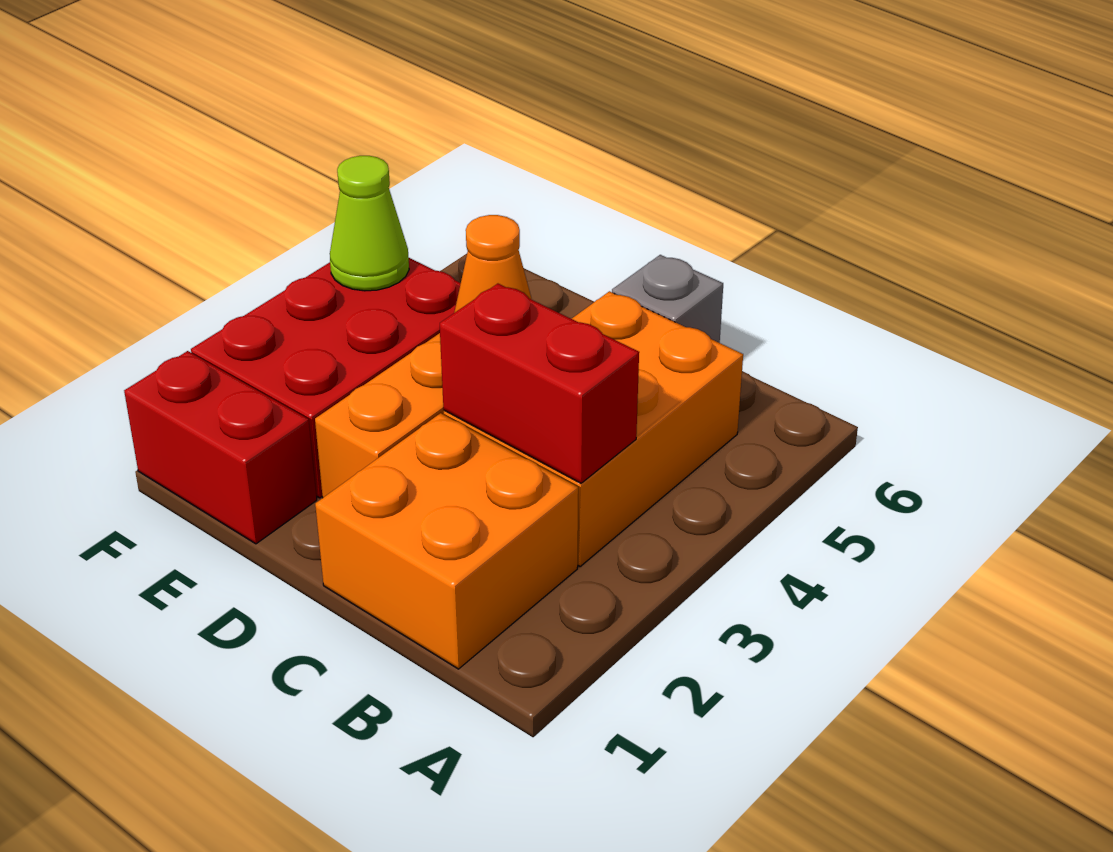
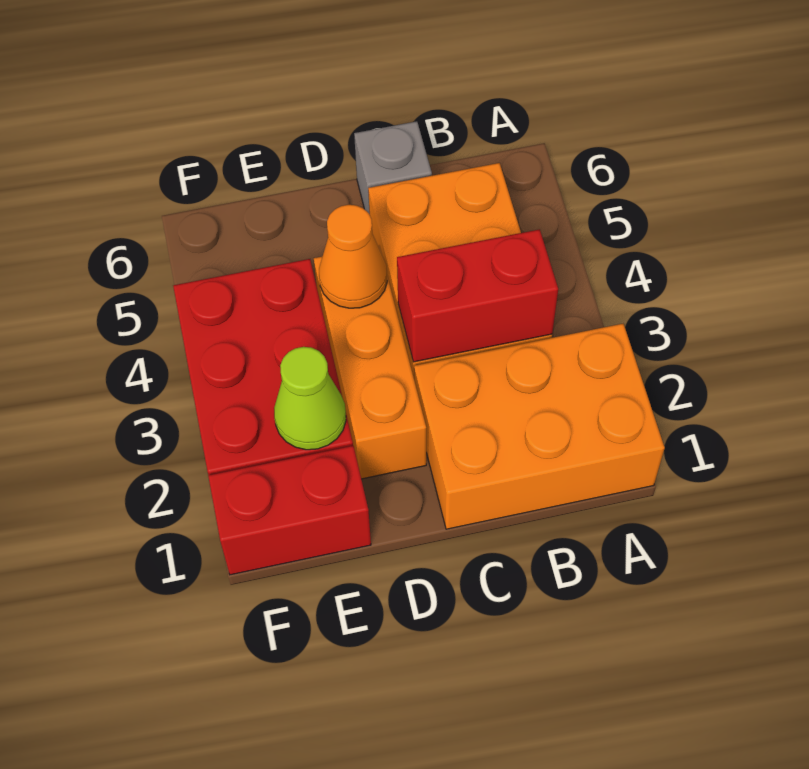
orange 2x2 brick [315,413,578,669] -> orange 2x3 brick [414,324,665,529]
lime 1x1 cone [330,156,409,291] -> lime 1x1 cone moved to [274,347,346,450]

